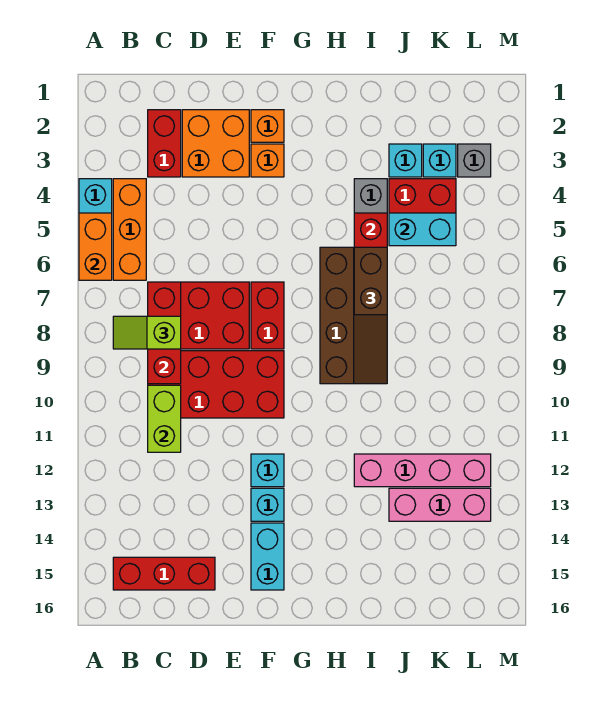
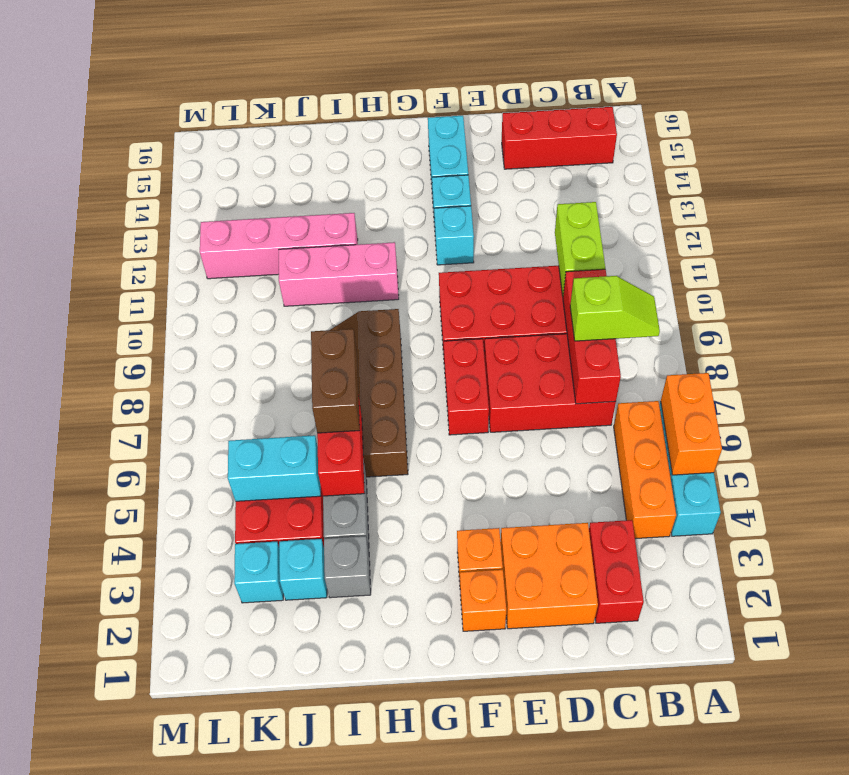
pink 1x3 brick [389,488,491,521] -> pink 1x3 brick moved to [279,242,399,306]
grey 1x1 brick [458,144,491,177] -> grey 1x1 brick moved to [324,536,371,598]

